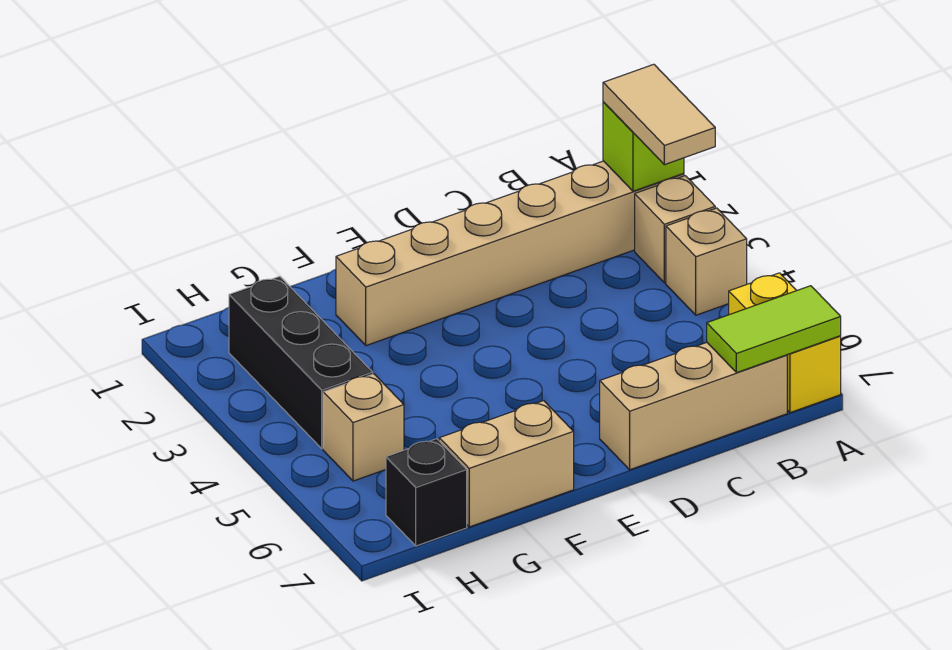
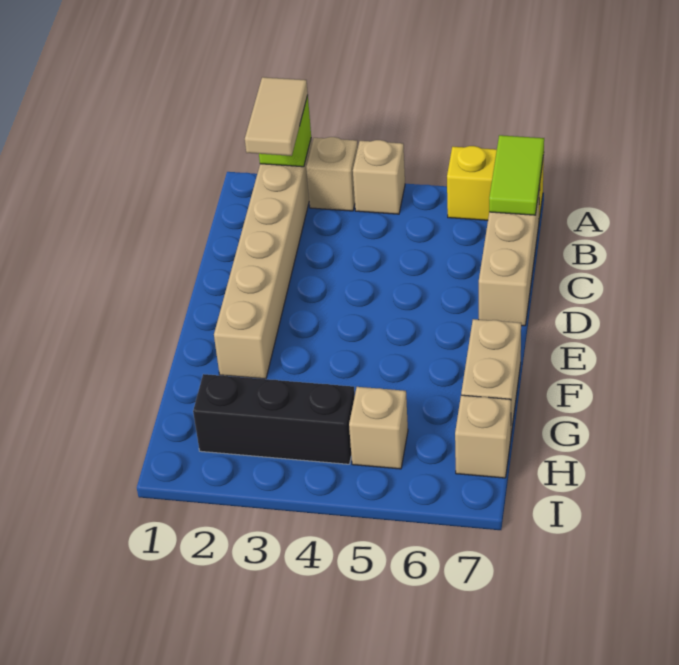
tan 1x2 tile [603,64,715,165] -> tan 1x2 tile turned to [245,77,308,156]
black 1x1 brick [386,439,467,546] -> tan 1x1 brick [455,395,511,478]

